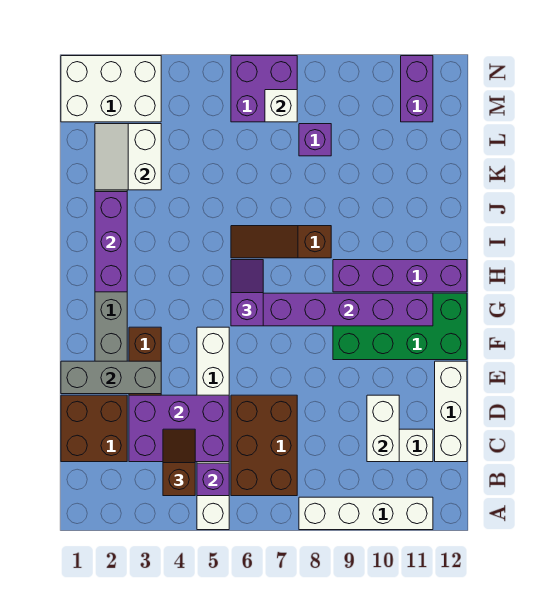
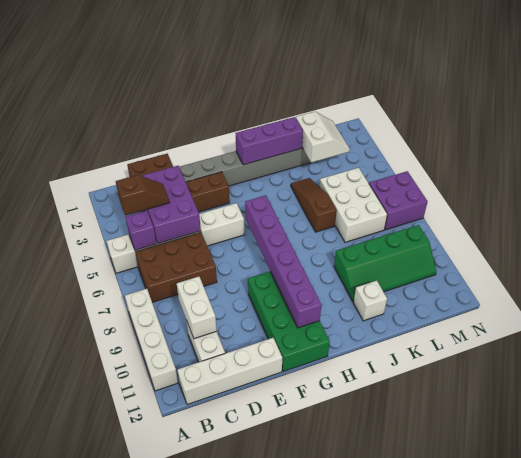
white 1x2 brick [367,395,399,462] -> white 1x2 brick turned to [177,277,217,339]
white 1x3 brick [435,361,467,462] -> white 1x4 brick [178,338,282,405]
grey 1x3 brick [61,361,161,394] -> none
purple 1x2 slope [231,260,263,326] -> none
purple 1x4 brick [333,260,467,292] -> none
brown 1x3 slope [231,226,331,258] -> brown 1x3 slope moved to [291,178,337,232]
none -> green 2x4 slope [334,225,436,302]
white 2x2 slope [95,124,161,190] -> white 2x2 slope turned to [296,112,350,163]
purple 1x1 brick [299,124,331,156] -> none
white 2x3 brick [61,56,161,122] -> white 2x3 brick moved to [319,168,387,242]
white 1x1 brick [265,90,297,122] -> white 1x1 brick moved to [354,281,387,321]
purple 1x2 brick [401,56,433,122] -> none

